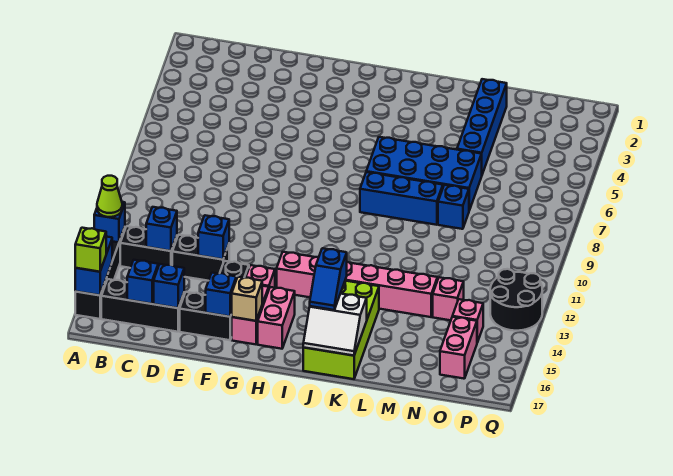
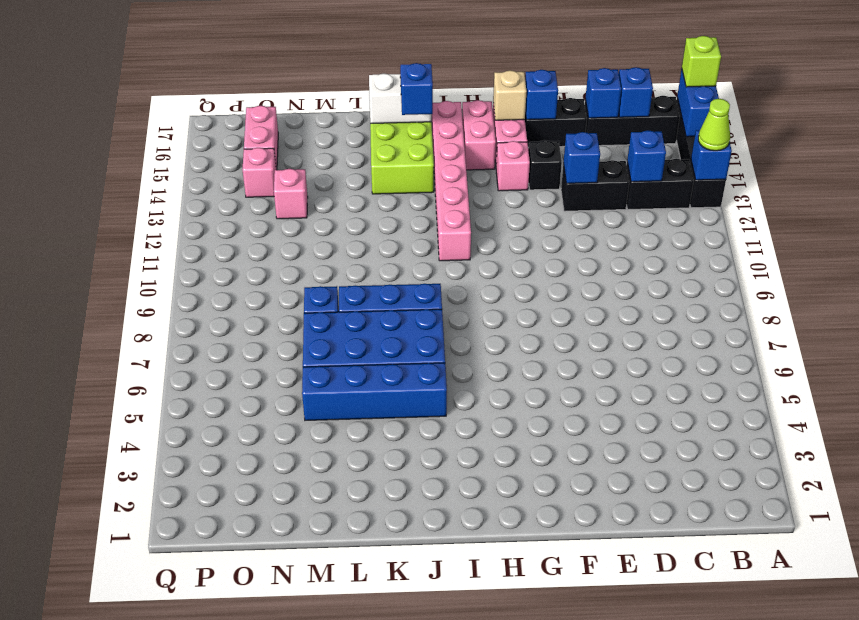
pink 1x6 brick [277,252,437,317] -> pink 1x6 brick turned to [431,101,471,261]
blue 1x4 brick [457,79,507,174] -> blue 1x4 brick turned to [302,363,447,420]
black 2x2 round brick [490,269,542,331] -> none

